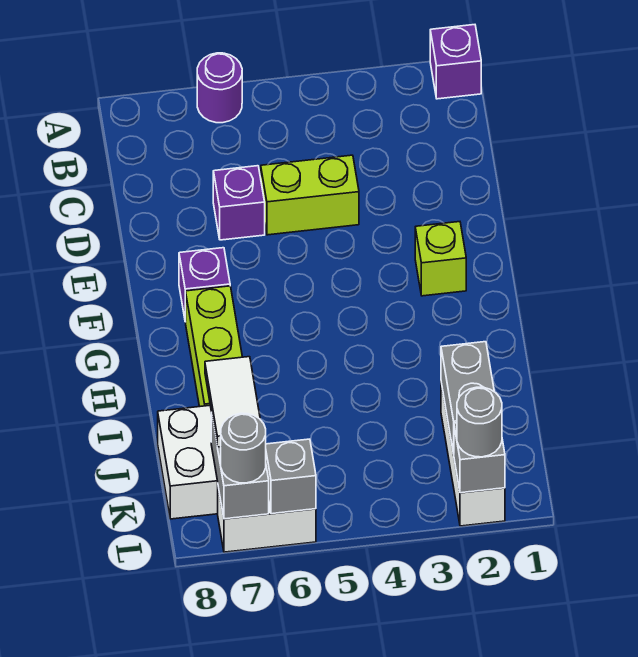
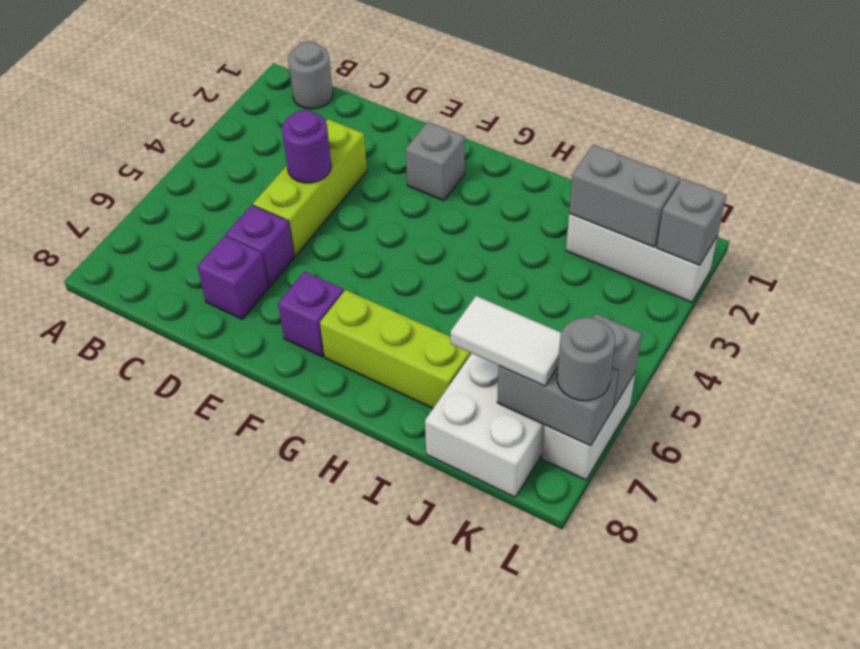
purple 1x1 brick [430,25,481,99] -> purple 1x1 brick moved to [197,236,268,319]
purple 1x1 round brick [197,53,242,123] -> purple 1x1 round brick moved to [282,110,331,183]
lime 1x2 brick [261,155,359,235] -> lime 1x3 brick [253,119,367,256]
lime 1x1 brick [415,222,466,296] -> grey 1x1 brick [406,122,465,201]
grey 1x1 round brick [457,387,502,457] -> grey 1x1 round brick moved to [288,42,333,109]

